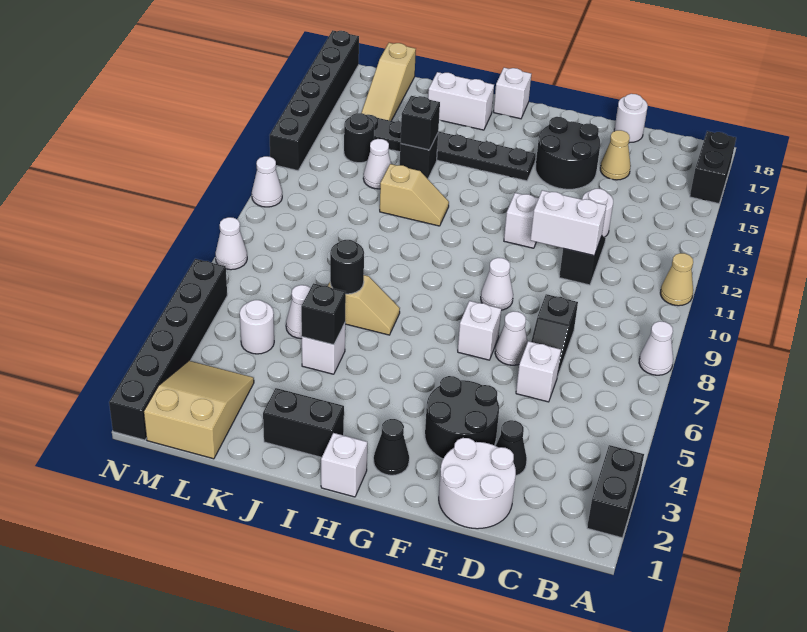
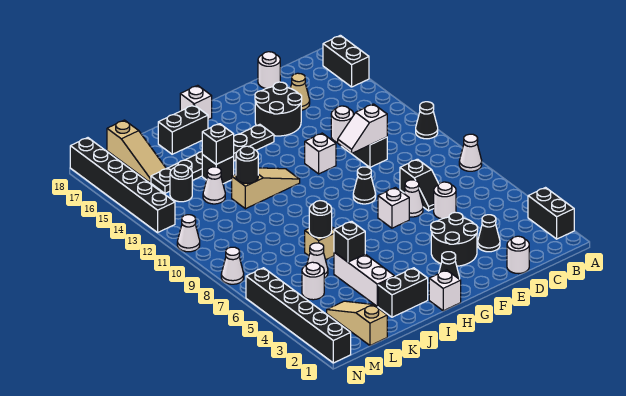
tan 1x1 cone [660,253,693,306] -> black 1x1 cone [416,102,438,139]
white 2x2 round brick [439,438,516,529] -> white 1x1 round brick [507,236,529,274]
white 1x1 brick [516,341,561,402] -> white 1x1 round brick [434,182,456,219]
white 1x2 brick [530,190,606,256] -> white 1x2 slope [338,104,387,154]
white 1x1 cone [481,258,513,310] -> black 1x1 cone [353,167,376,204]
tan 1x2 slope [380,164,449,226] -> tan 1x3 slope [232,168,300,209]
white 1x2 brick [428,72,494,130] -> black 1x2 brick [158,105,208,154]
white 1x1 brick [302,323,345,374] -> white 1x3 brick [334,252,395,306]
none -> black 1x1 round brick [236,146,258,184]
tan 2x3 slope [144,361,254,459] -> tan 1x3 slope [327,301,387,345]

